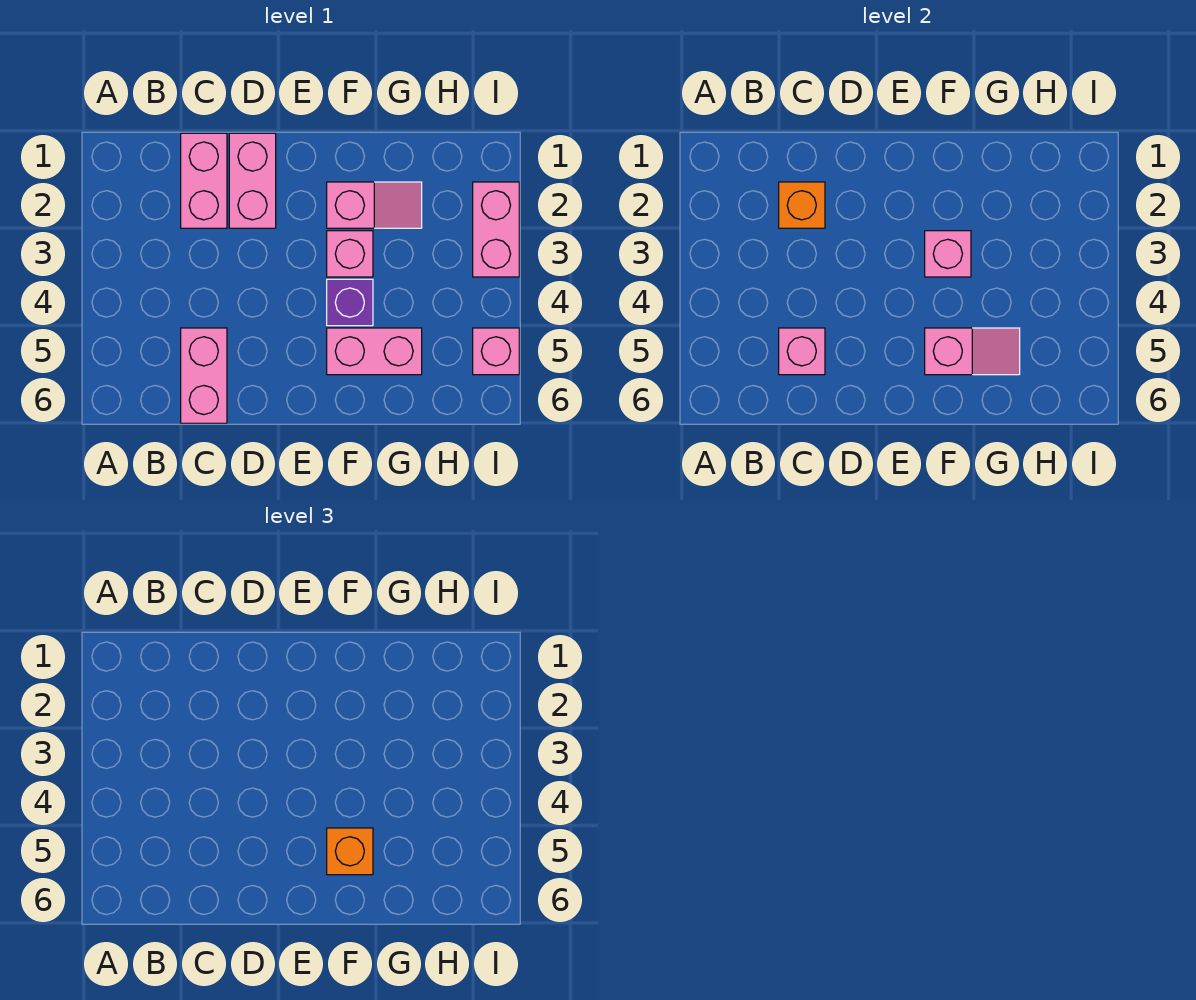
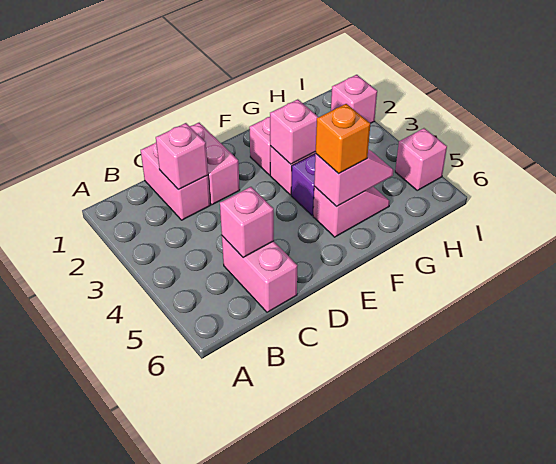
orange 1x1 brick [779,182,825,228] -> pink 1x1 brick [156,123,208,190]
pink 1x2 brick [327,328,422,375] -> pink 1x2 slope [313,187,390,237]
pink 1x2 brick [473,182,519,277] -> pink 1x1 brick [331,75,377,123]

